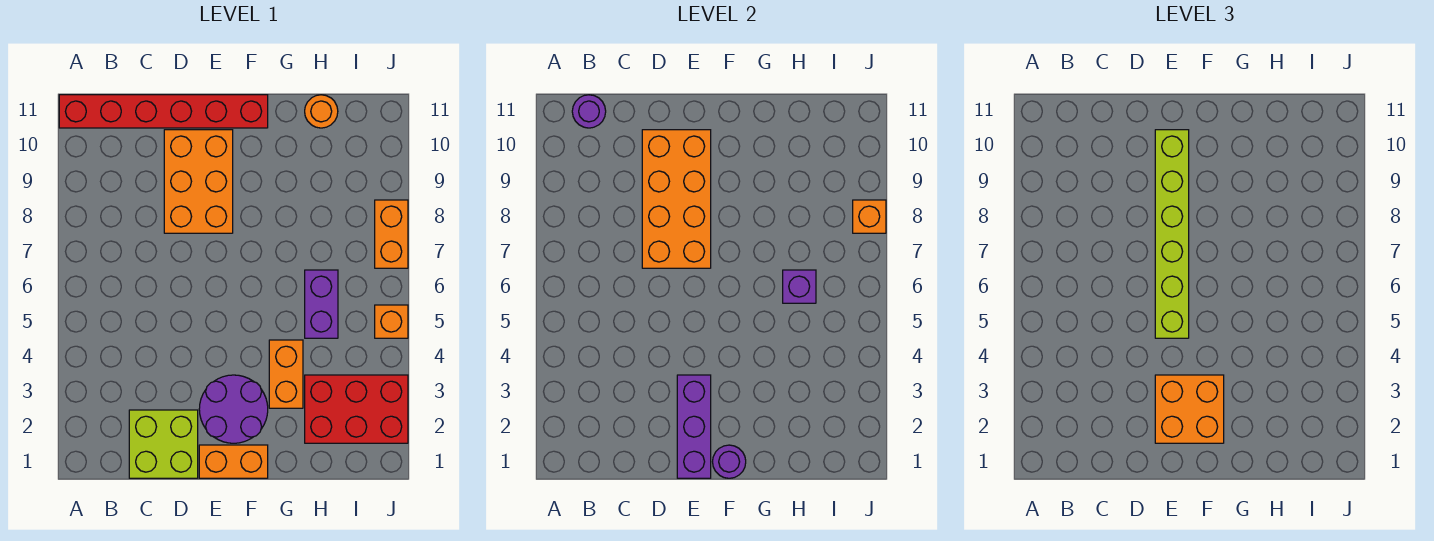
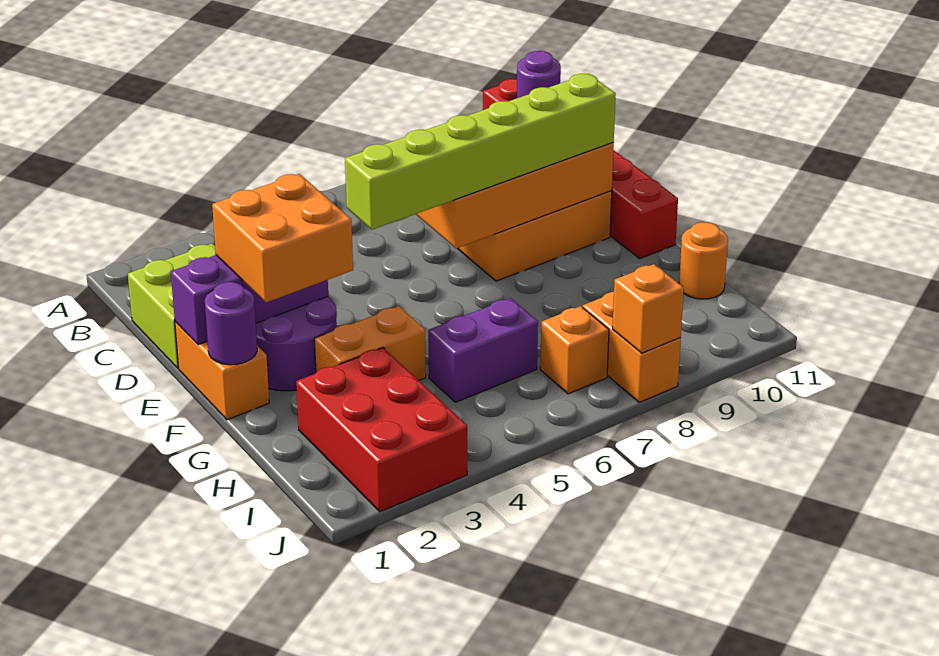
purple 1x1 brick [783,270,816,303] -> none
orange 1x1 brick [375,305,408,338] -> orange 1x1 brick moved to [540,306,609,394]
orange 1x2 brick [375,200,408,268] -> orange 1x2 brick turned to [583,292,681,402]

